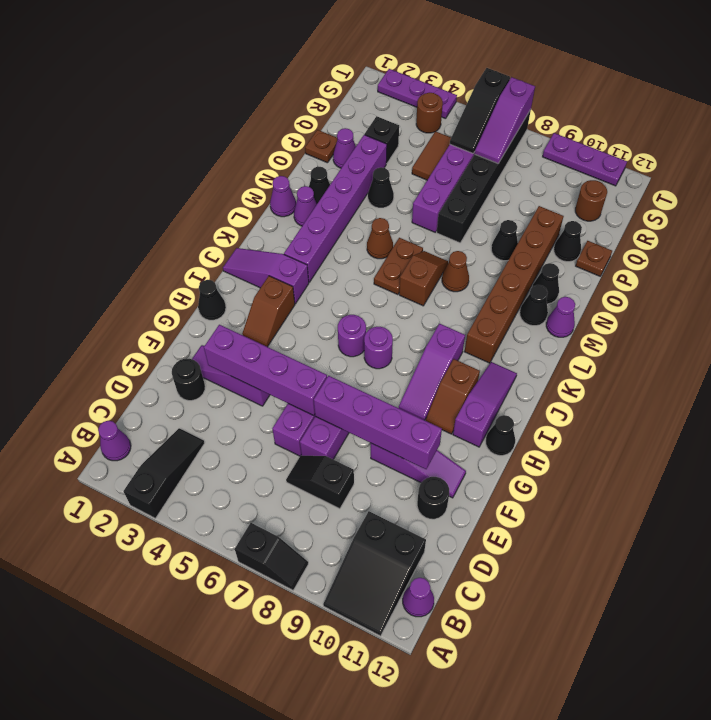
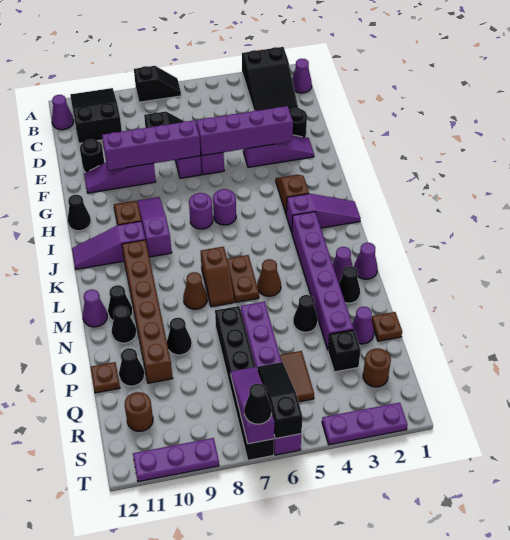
black 1x3 slope [124,428,205,518] -> black 2x3 slope [242,47,298,111]
black 1x2 slope [235,523,308,590] -> black 1x2 slope turned to [134,66,181,102]
black 1x1 cone [198,280,226,320] -> black 1x1 cone moved to [244,383,272,424]
purple 1x3 slope [453,362,517,447] -> purple 1x3 slope turned to [72,221,145,269]
brown 1x1 round brick [416,93,443,133] -> brown 1x1 round brick moved to [363,348,391,387]

